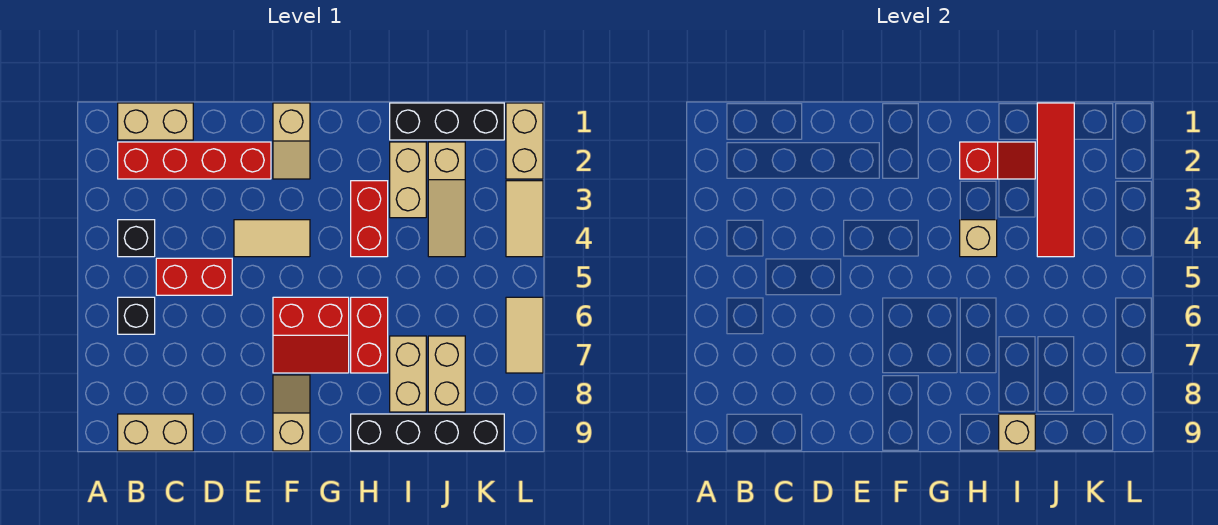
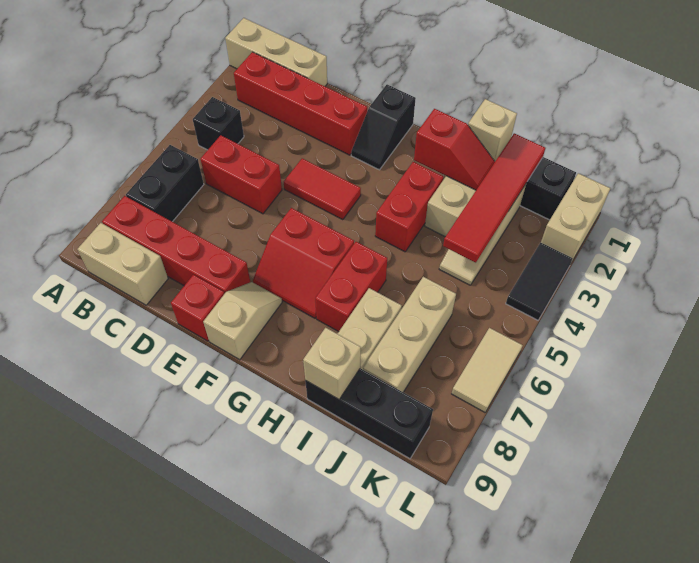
tan 1x2 brick [118,103,193,140] -> tan 1x3 brick [225,18,327,86]
black 1x1 brick [118,297,155,334] -> black 1x2 brick [126,145,204,222]
none -> red 1x4 brick [102,196,250,294]
tan 1x2 tile [234,220,310,257] -> red 1x2 tile [284,158,361,220]
none -> red 1x1 brick [171,275,224,341]
tan 1x2 slope [273,103,310,179] -> black 1x2 slope [351,85,416,170]
tan 1x1 brick [960,220,997,257] -> tan 1x1 brick moved to [468,99,517,161]
black 1x4 brick [351,414,504,451] -> black 1x3 brick [305,368,433,459]
tan 1x2 brick [428,336,465,412] -> tan 1x3 brick [363,277,456,392]
tan 1x2 tile [506,181,543,257] -> black 1x2 tile [506,243,573,320]

